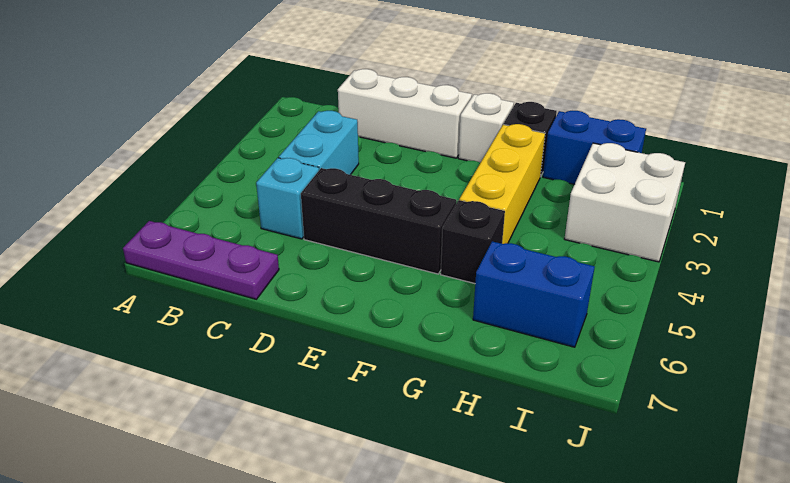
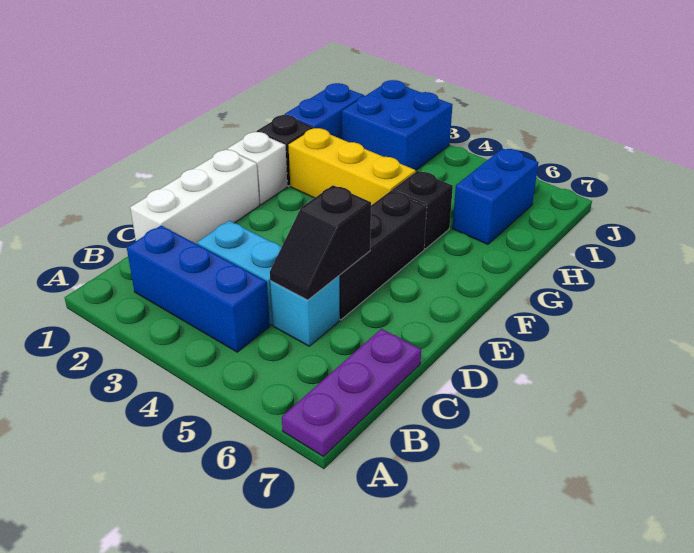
none -> blue 1x3 brick [127,226,270,352]
none -> black 1x2 slope [270,185,371,300]
white 2x2 brick [565,143,685,262] -> blue 2x2 brick [342,80,453,170]

